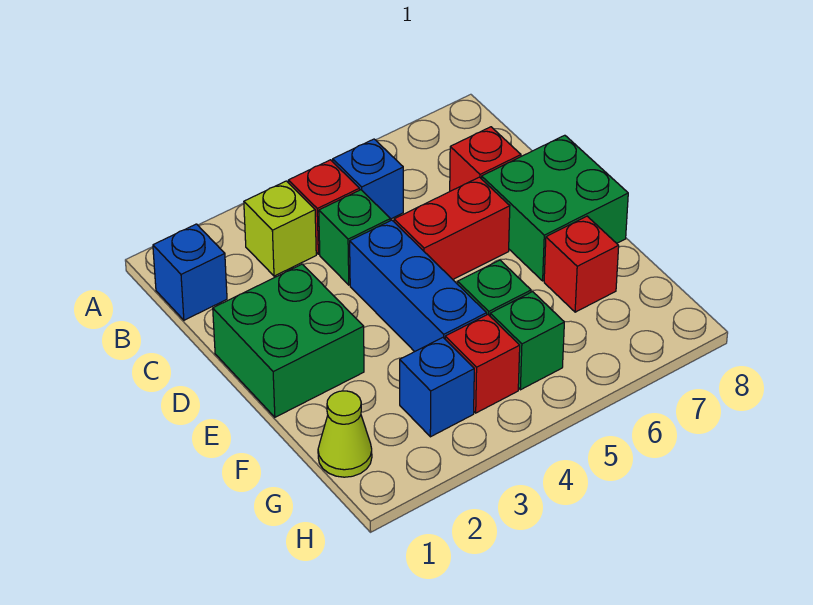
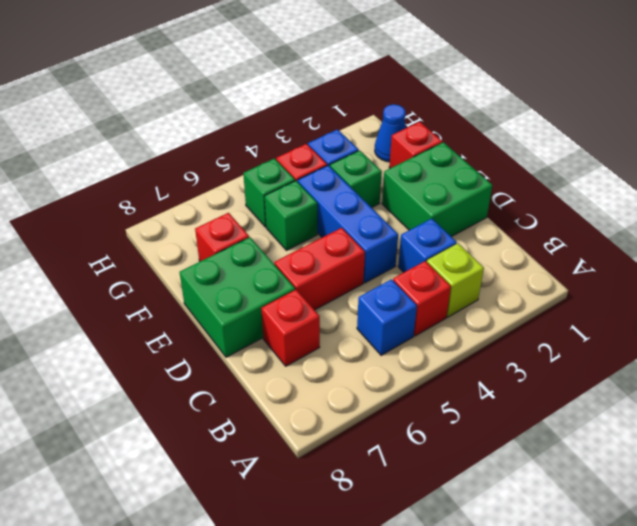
blue 1x1 brick [153,224,227,320] -> blue 1x1 brick moved to [398,219,457,272]
green 1x1 brick [319,190,390,285] -> green 1x1 brick moved to [330,150,382,208]
none -> red 1x1 brick [389,122,442,168]
lime 1x1 cone [318,391,372,477] -> blue 1x1 cone [375,104,406,162]

